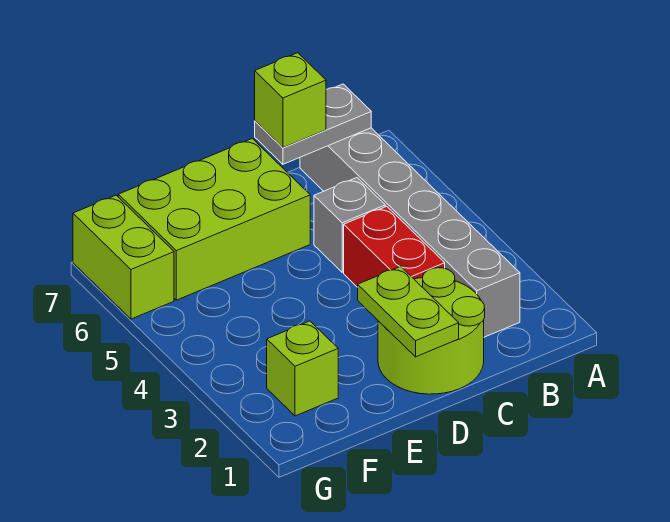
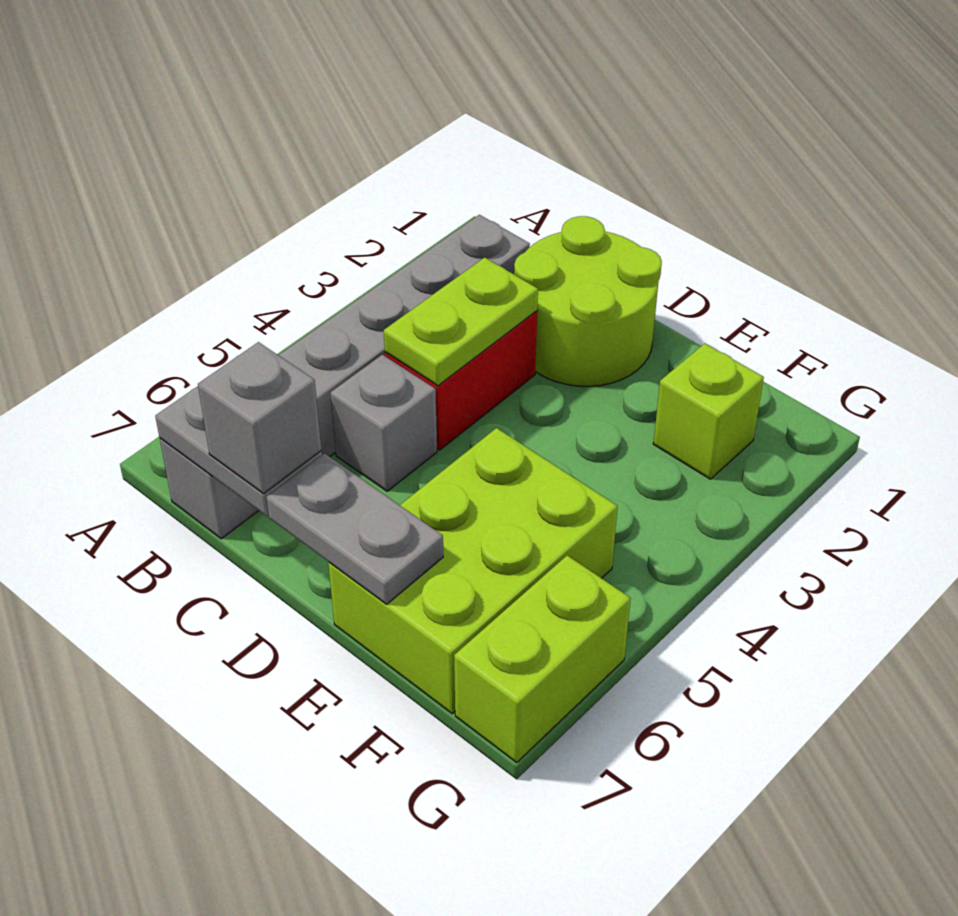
lime 1x1 brick [255,53,326,148] -> grey 1x1 brick [198,342,321,494]
lime 1x2 plate [358,266,459,357] -> lime 1x2 plate moved to [384,257,538,386]
lime 2x3 brick [118,139,310,300] -> lime 2x3 brick turned to [328,428,618,714]
none -> grey 1x2 plate [267,453,443,604]

